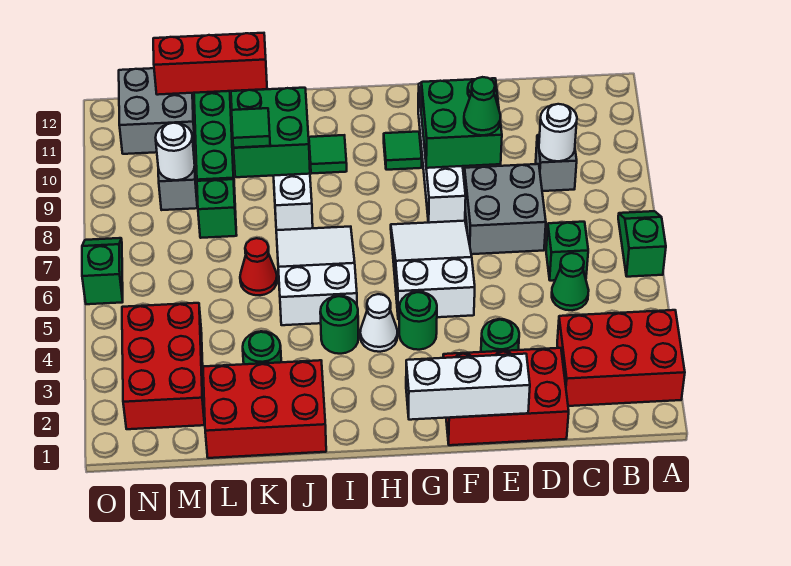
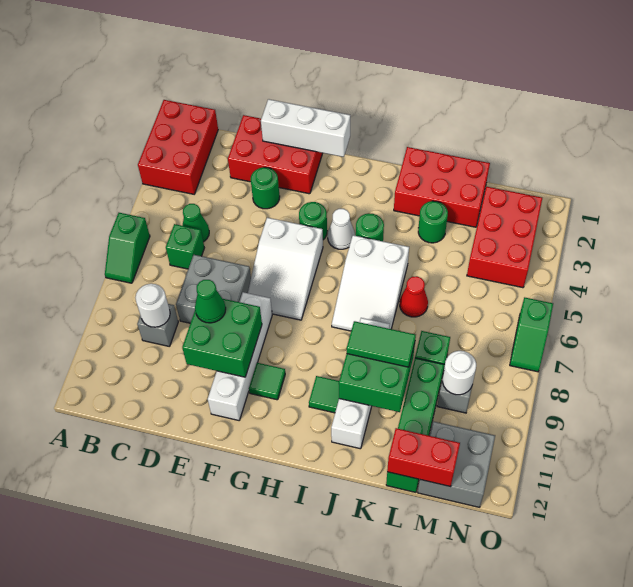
red 2x3 brick [557,310,685,406] -> red 2x3 brick turned to [138,100,218,194]
green 1x1 tile [232,108,270,148] -> green 1x2 tile [347,321,416,367]
red 1x3 brick [153,33,267,95] -> red 1x2 brick [387,428,460,487]

